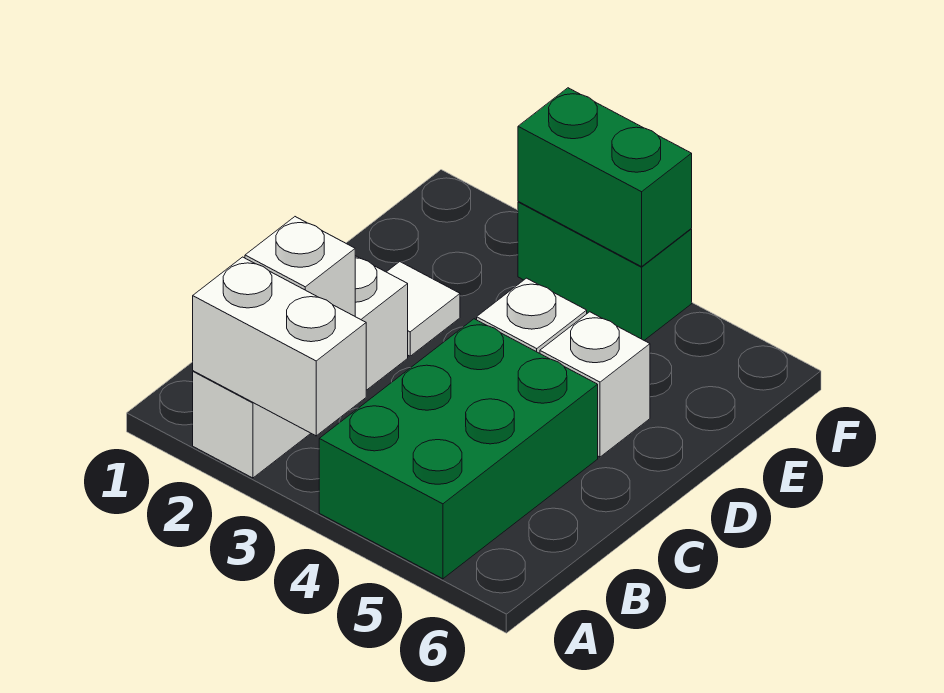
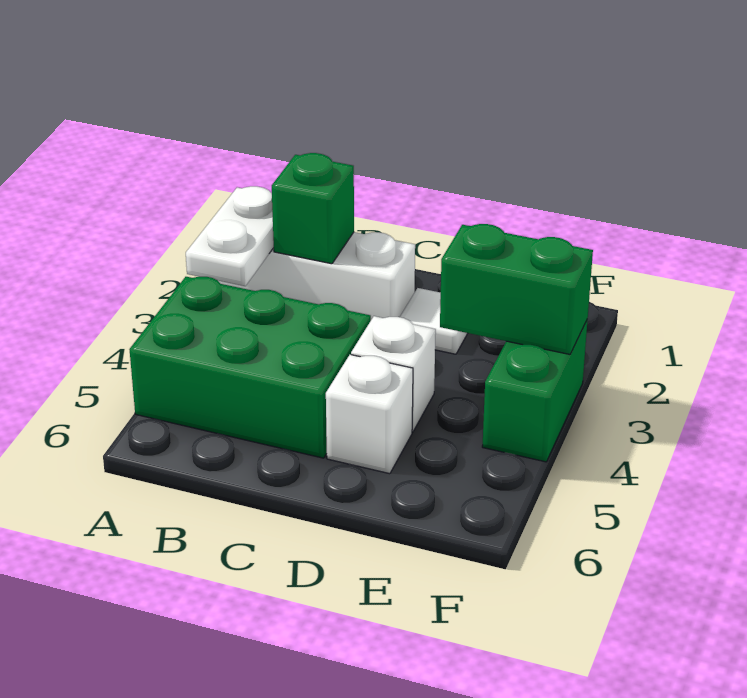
white 1x2 brick [193,257,366,436] -> white 1x2 plate [186,186,274,286]
white 1x1 brick [245,217,355,316] -> green 1x1 brick [272,153,354,264]
green 1x2 brick [518,88,692,267] -> green 1x2 brick turned to [440,224,593,354]

